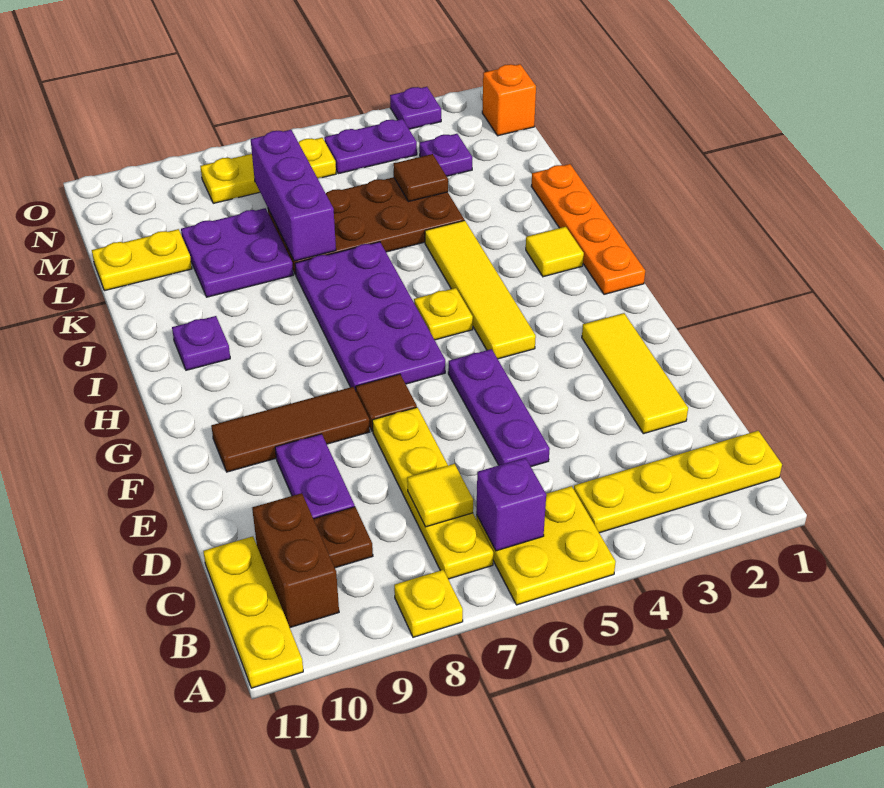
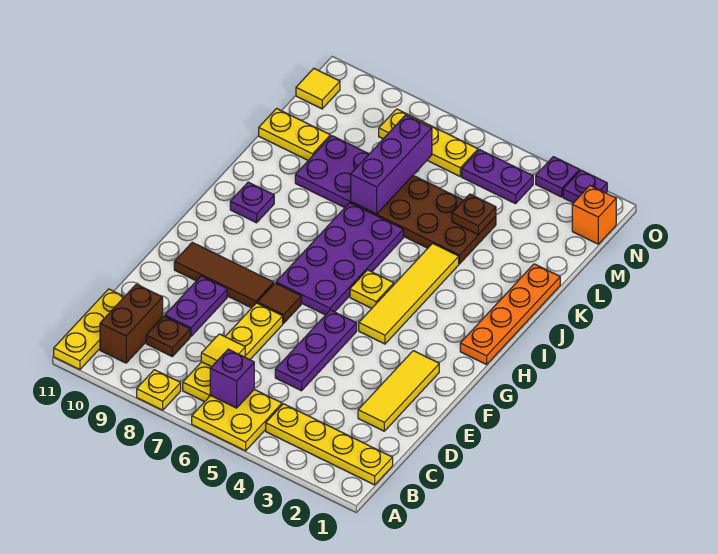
yellow 1x1 tile [526,227,584,277] -> yellow 1x1 tile moved to [296,68,340,109]
brown 1x1 tile [393,154,448,202] -> brown 1x1 plate [452,194,496,235]
purple 1x1 plate [419,134,472,176] -> purple 1x1 plate moved to [563,170,607,203]

